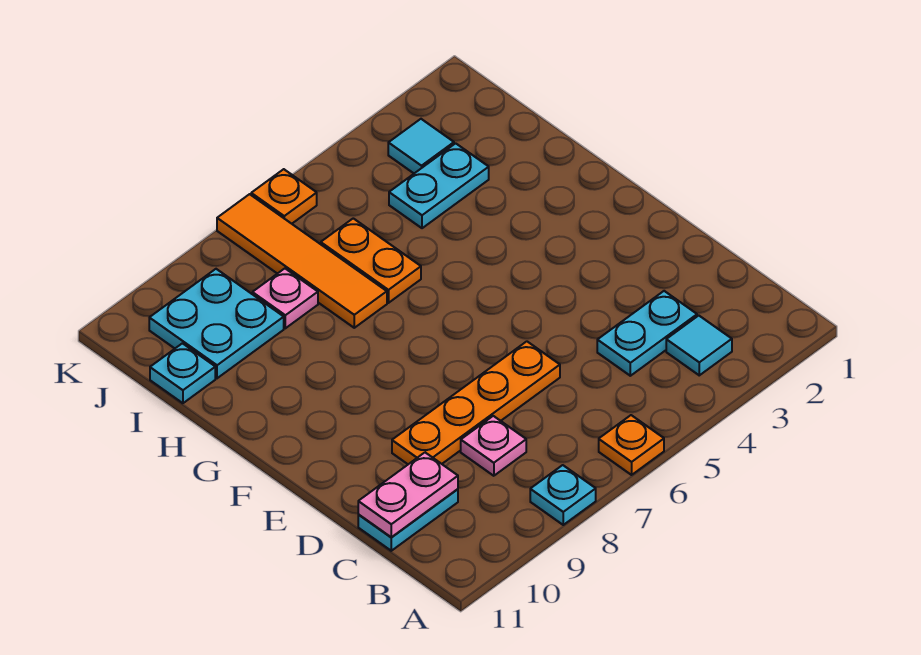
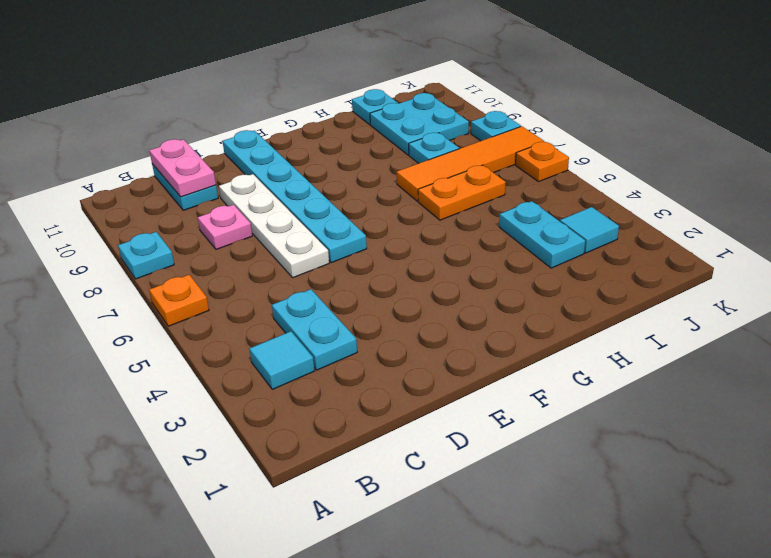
orange 1x4 plate [392,341,560,464] -> white 1x4 plate [219,174,329,278]
none -> cyan 1x6 plate [223,130,367,263]
pink 1x1 plate [252,269,318,328] -> cyan 1x1 plate [409,133,459,163]
none -> cyan 1x1 plate [471,111,521,141]

